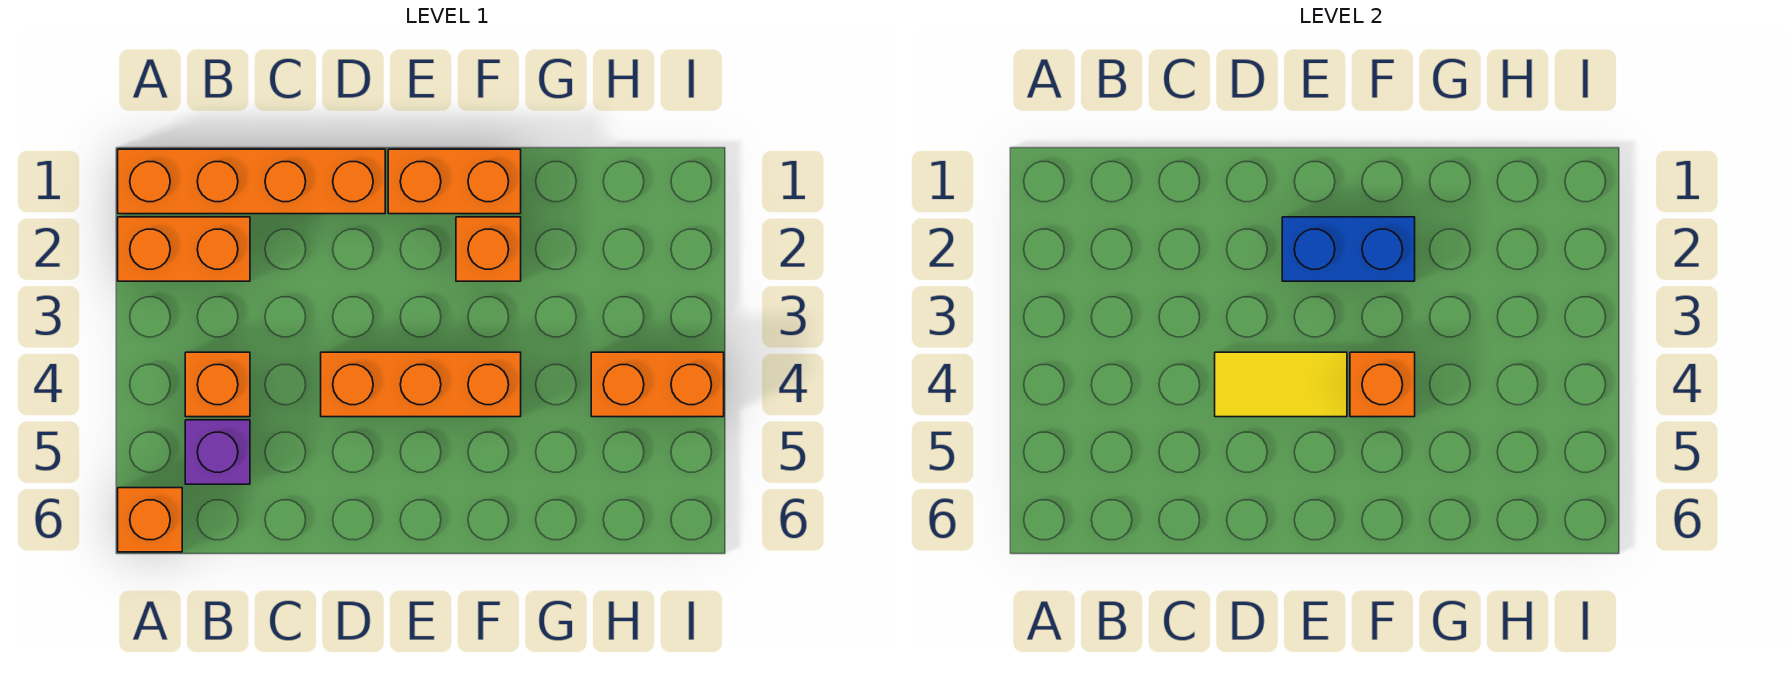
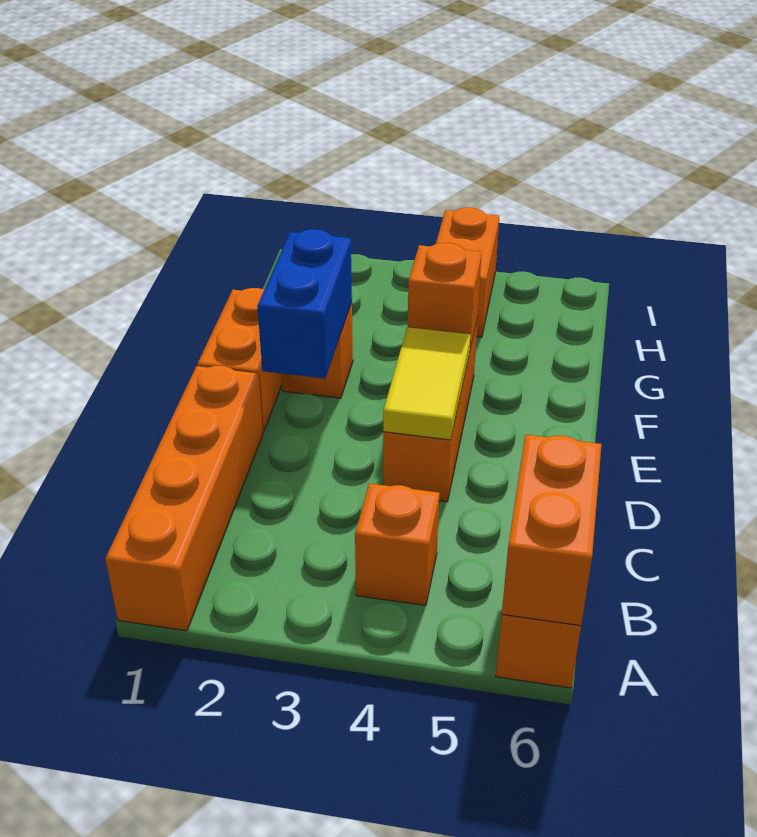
orange 1x2 brick [118,217,250,281] -> orange 1x2 brick moved to [502,435,602,626]
purple 1x1 brick [185,420,250,484] -> none

